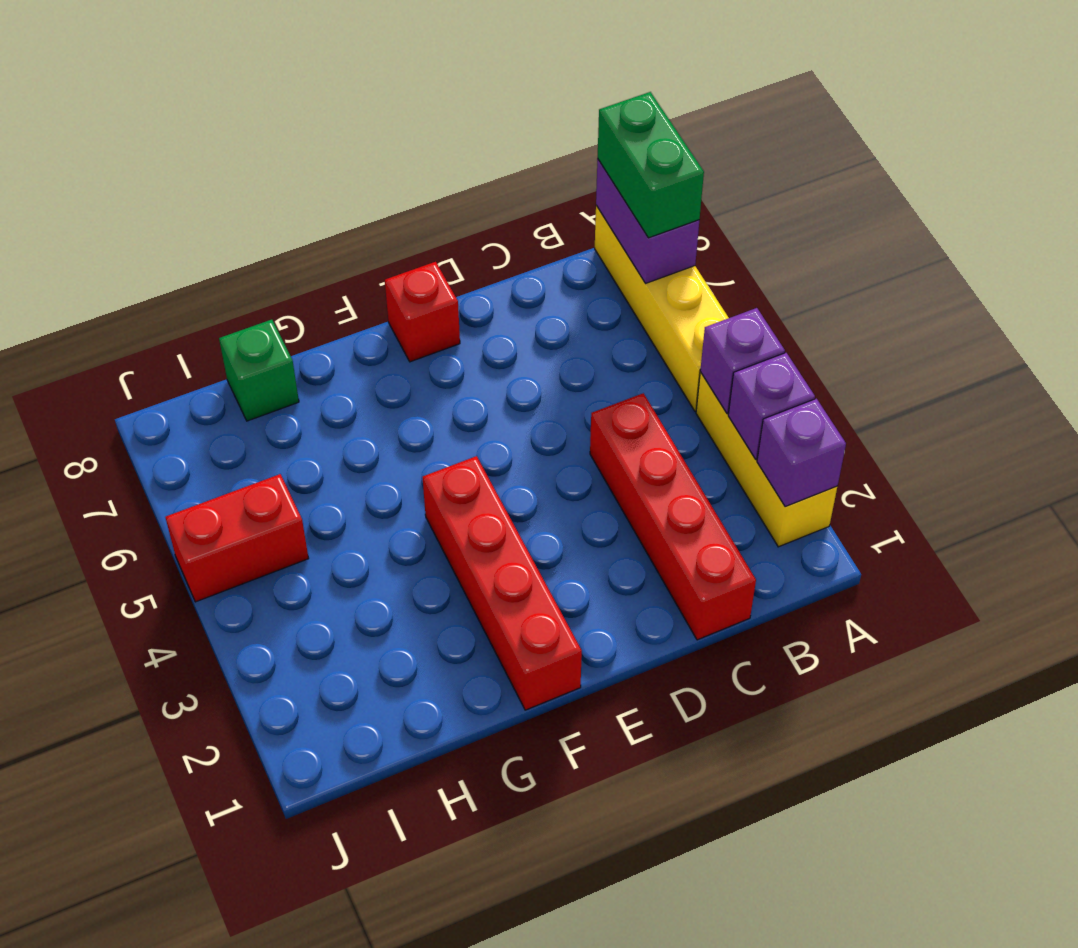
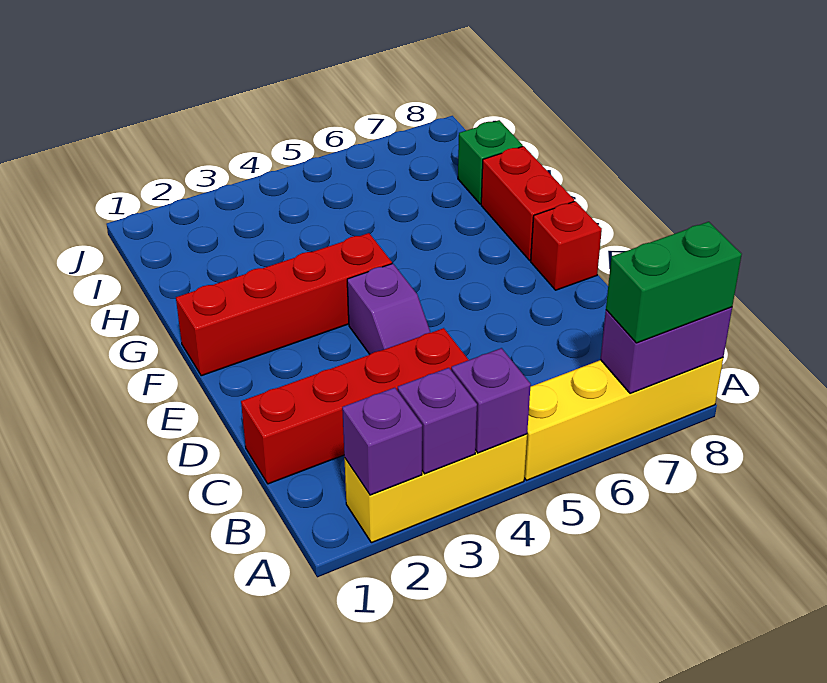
none -> purple 1x2 slope [347,264,431,354]
red 1x2 brick [165,474,309,602] -> red 1x2 brick moved to [481,146,574,261]

